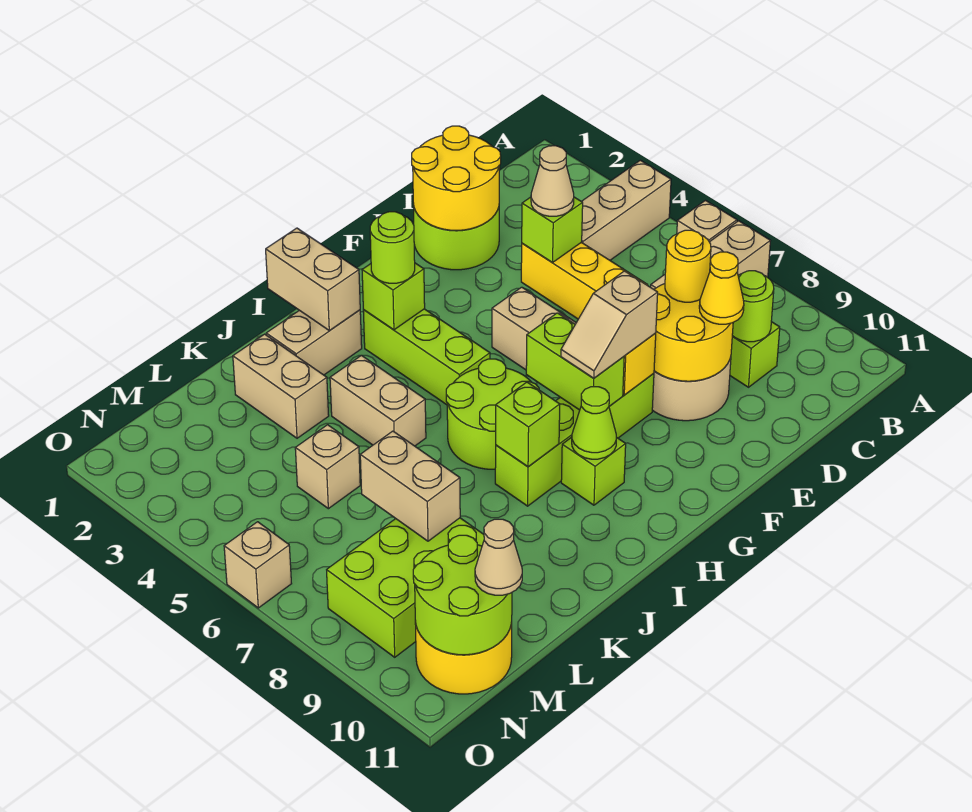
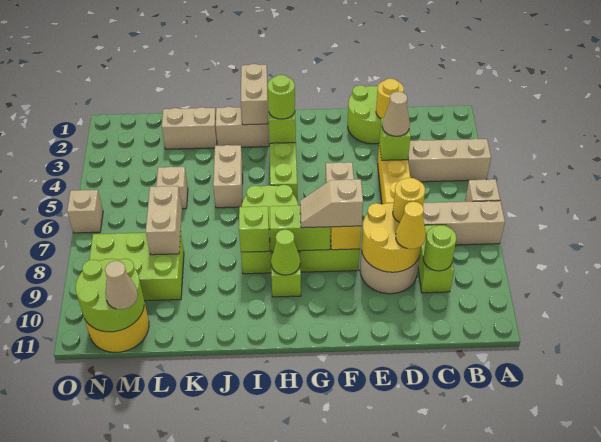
yellow 2x2 round brick [412,126,501,230] -> yellow 1x1 round brick [376,79,404,118]
lime 1x2 brick [526,313,624,410] -> lime 1x2 brick turned to [270,205,331,251]
tan 1x2 brick [233,334,329,438] -> tan 1x2 brick turned to [162,107,217,149]

